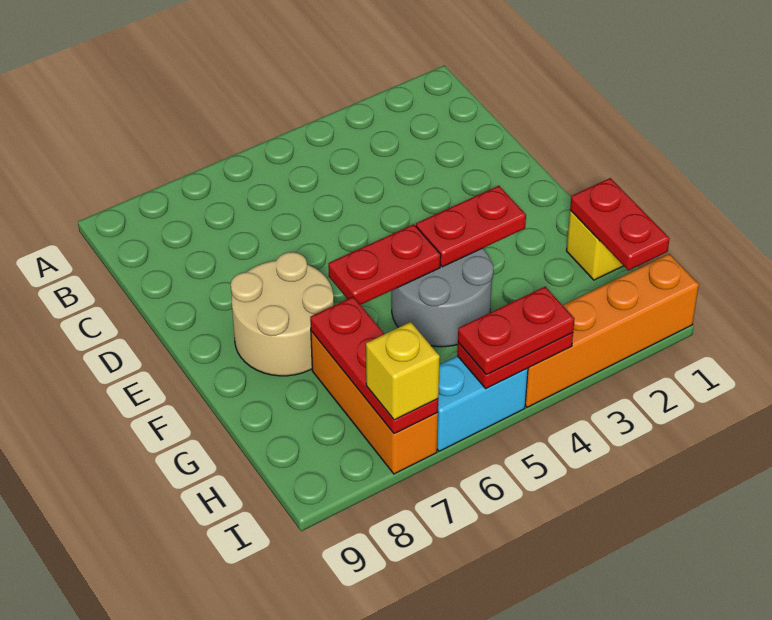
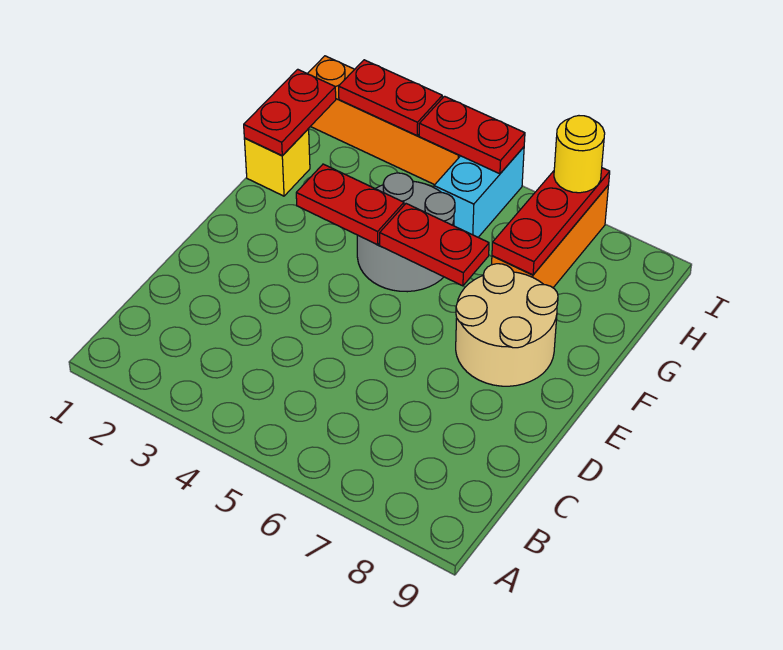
red 1x2 plate [458,287,574,375] -> red 1x2 plate moved to [339,60,442,135]
cyan 1x2 brick [437,356,528,451] -> cyan 1x2 brick turned to [434,147,524,237]
yellow 1x1 brick [366,322,440,420] -> yellow 1x1 round brick [554,116,605,193]

